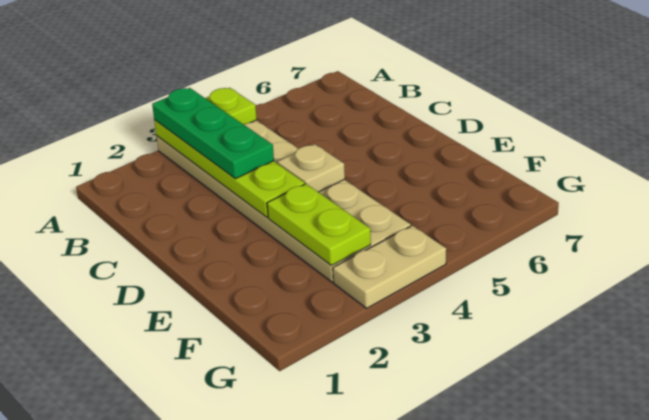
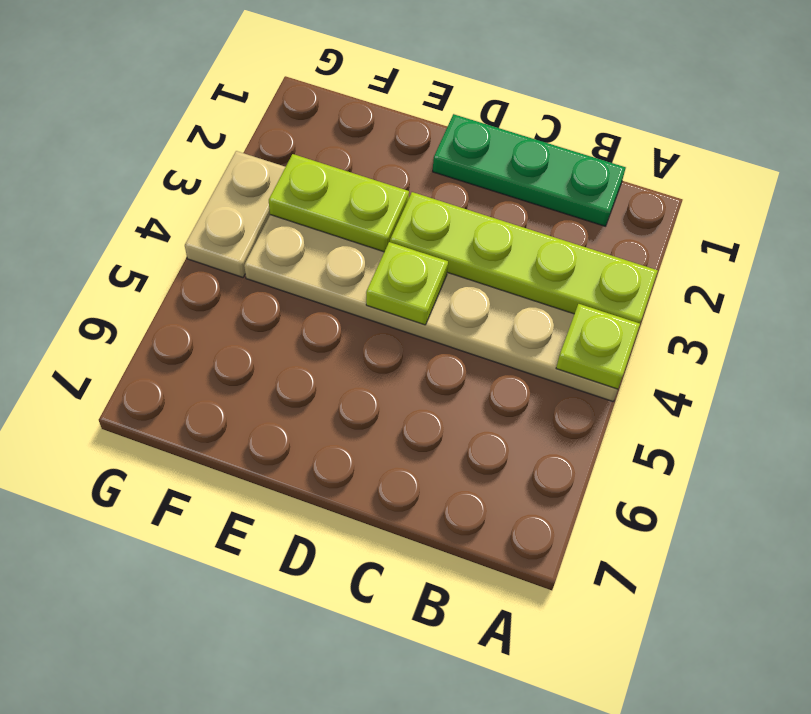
green 1x3 plate [152,88,274,179] -> green 1x3 plate moved to [433,114,626,226]
tan 1x1 plate [277,144,345,192] -> lime 1x1 plate [366,242,448,325]

